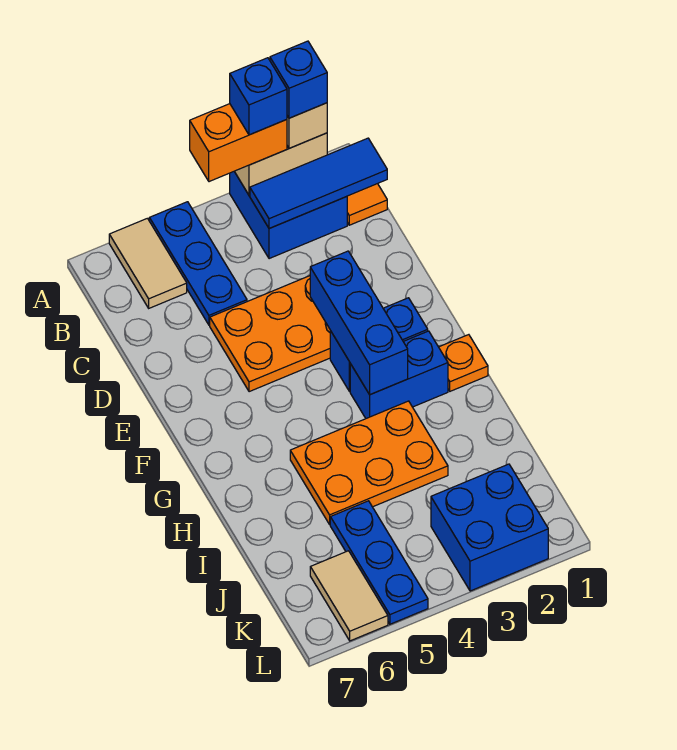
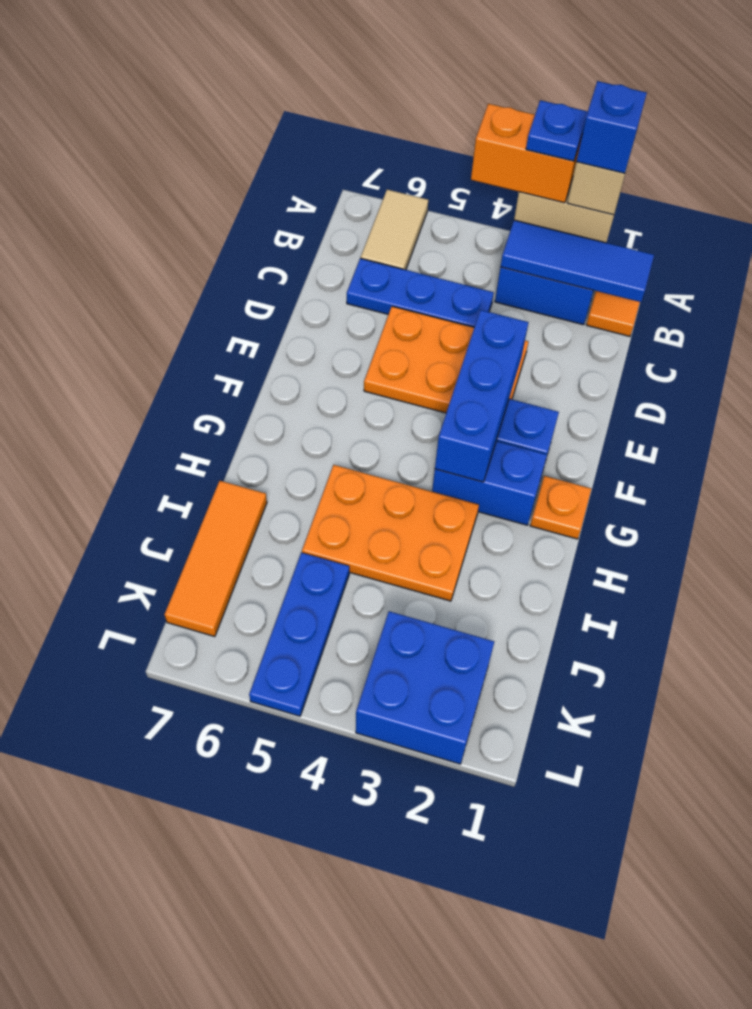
blue 1x1 brick [230,58,287,135] -> blue 1x1 plate [526,100,588,161]
blue 1x3 plate [149,202,247,325] -> blue 1x3 plate turned to [347,258,494,327]
none -> orange 1x3 tile [165,481,267,637]
tan 1x2 tile [310,551,388,641] -> none

